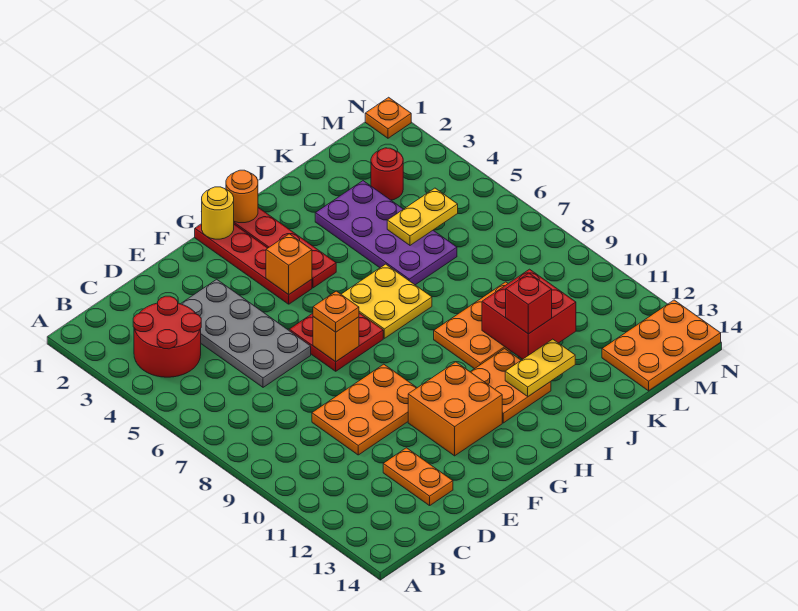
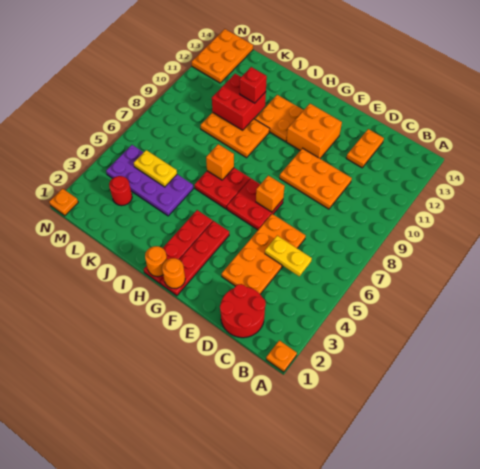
red 2x2 round brick [133,296,201,377] -> red 2x2 round brick moved to [220,284,266,338]
grey 2x4 plate [181,279,311,387] -> orange 2x4 plate [222,214,306,294]
orange 1x1 plate [313,291,359,332] -> orange 1x1 plate moved to [266,340,297,372]
yellow 1x1 round brick [202,187,234,239] -> orange 1x1 round brick [162,258,185,289]
orange 1x1 brick [266,234,312,295] -> orange 1x1 brick moved to [206,144,234,180]
yellow 2x2 plate [341,264,432,338] -> red 2x2 plate [195,168,250,209]
yellow 1x2 plate [505,339,575,396] -> yellow 1x2 plate moved to [265,236,312,276]
purple 2x4 plate [315,181,457,285] -> purple 2x4 plate turned to [106,145,193,216]
orange 2x3 plate [602,300,721,391] -> orange 2x3 plate turned to [192,29,253,83]

